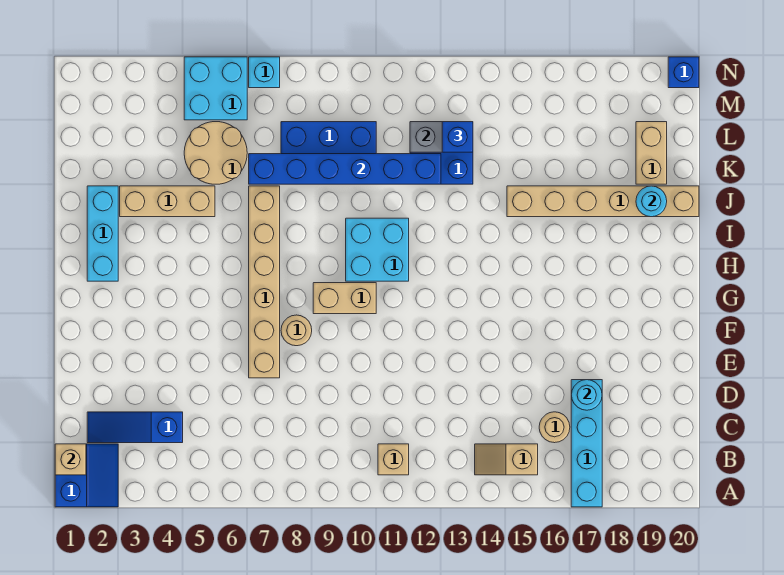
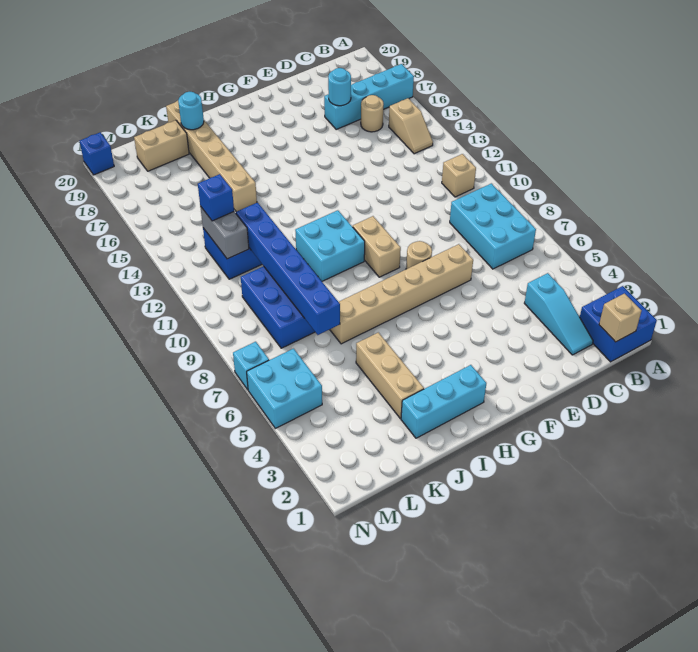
blue 2x2 slope [55,444,118,507] -> blue 2x2 brick [580,286,657,362]
none -> cyan 2x3 brick [450,183,536,269]
blue 1x3 slope [87,412,183,443] -> cyan 1x3 slope [524,273,593,355]
tan 2x2 round brick [184,122,247,184] -> none

